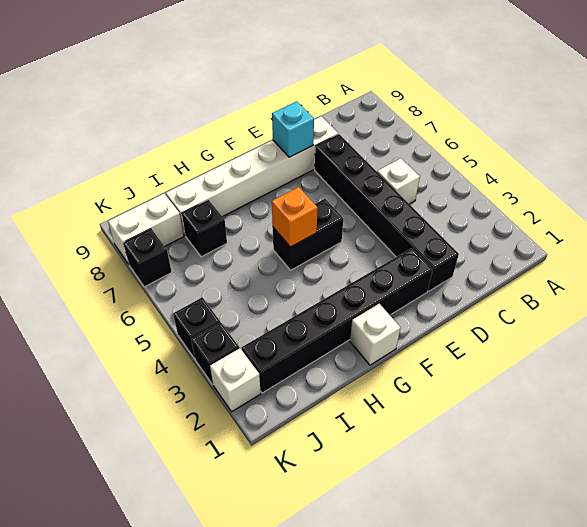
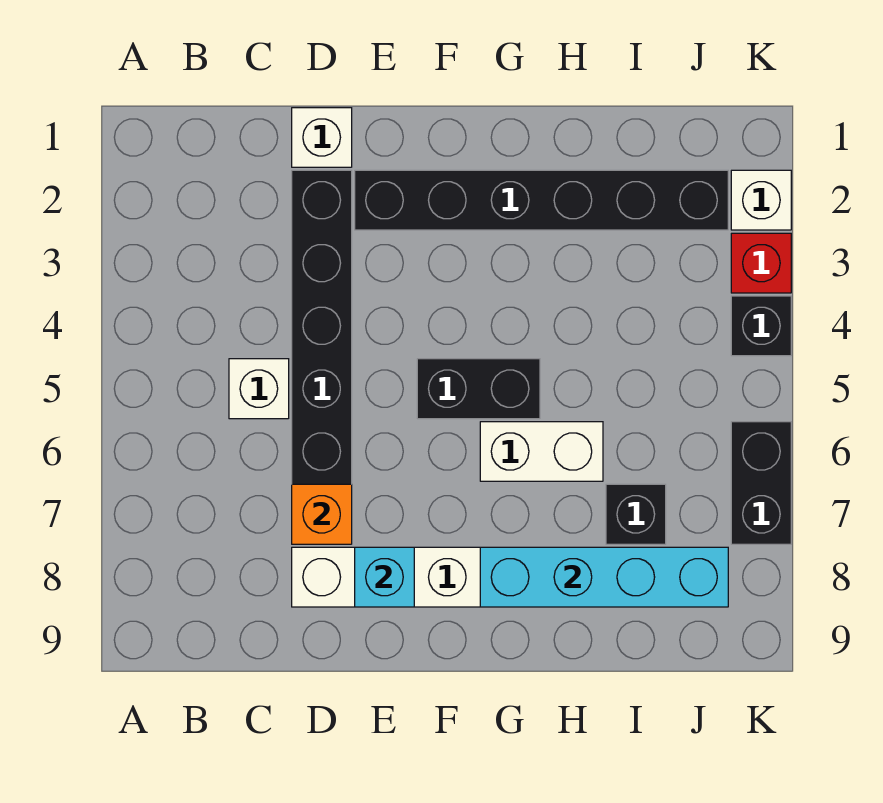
white 1x1 brick [350,304,400,365] -> white 1x1 brick moved to [292,108,352,167]
orange 1x1 brick [272,187,318,247] -> orange 1x1 brick moved to [292,484,352,544]
none -> cyan 1x4 brick [480,547,728,607]
white 1x2 brick [108,194,184,264] -> white 1x2 brick moved to [480,422,603,481]
black 1x1 brick [191,322,239,384] -> red 1x1 brick [731,233,791,293]
black 1x1 brick [123,229,172,287] -> black 1x2 brick [731,422,791,544]

